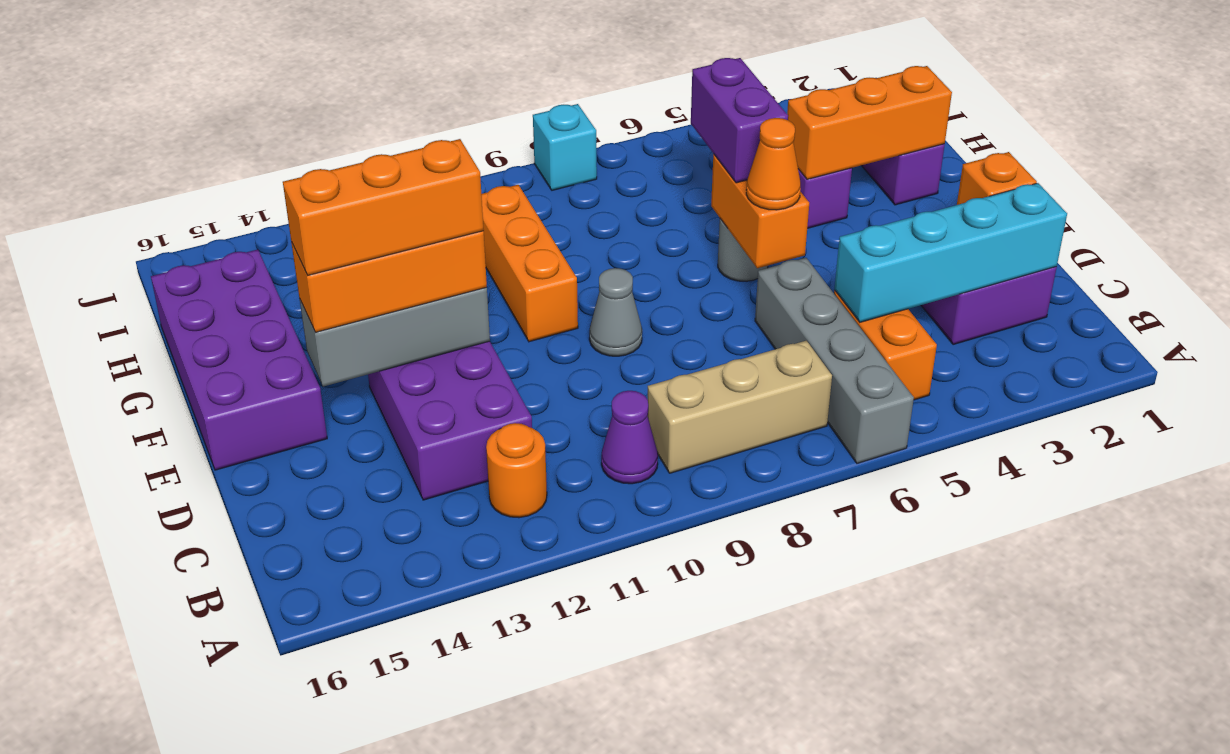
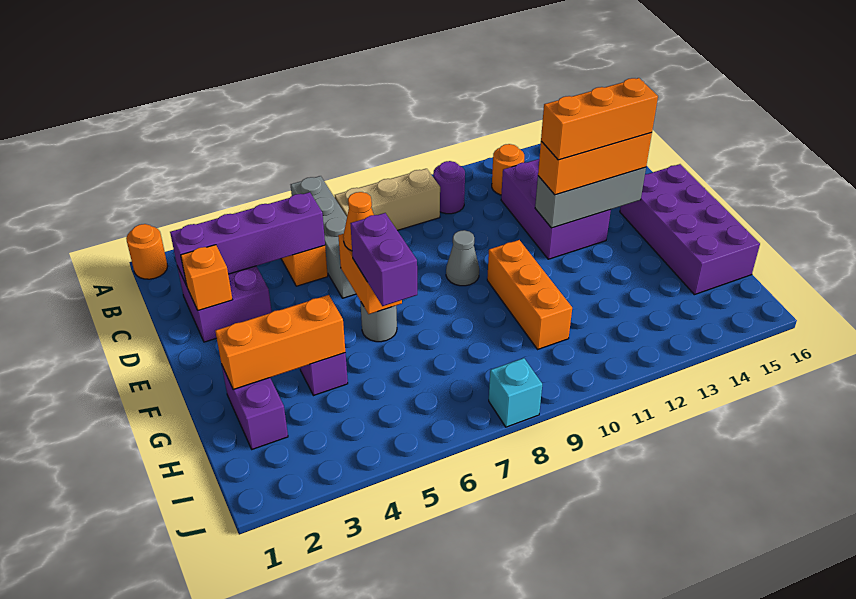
none -> orange 1x1 round brick [126,224,168,279]
purple 1x1 cone [601,391,658,484] -> purple 1x1 round brick [433,161,465,214]
cyan 1x4 brick [834,183,1067,322] -> purple 1x4 brick [170,192,325,286]

